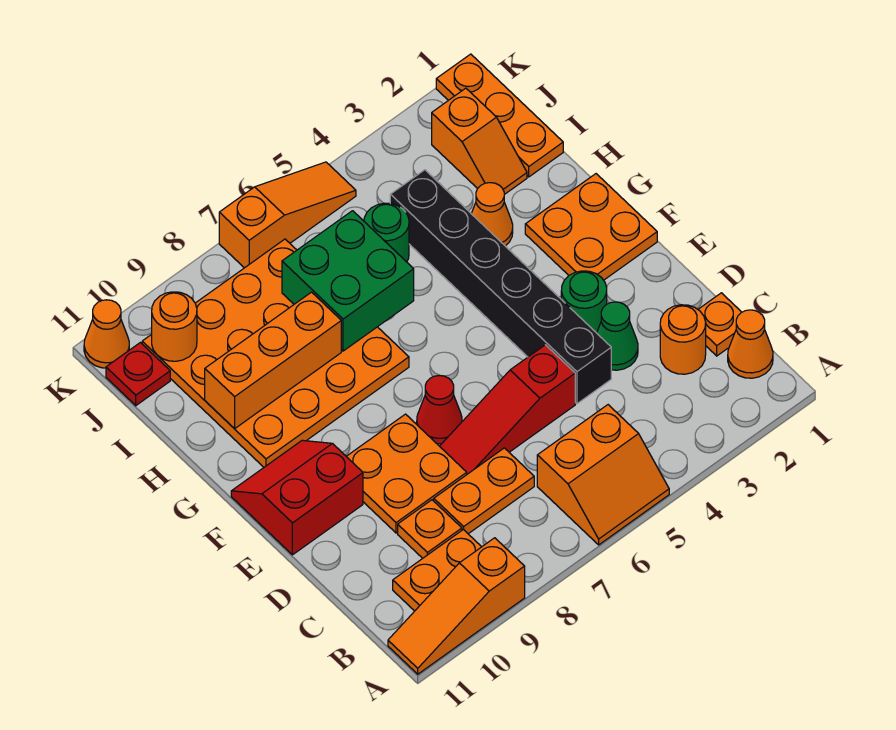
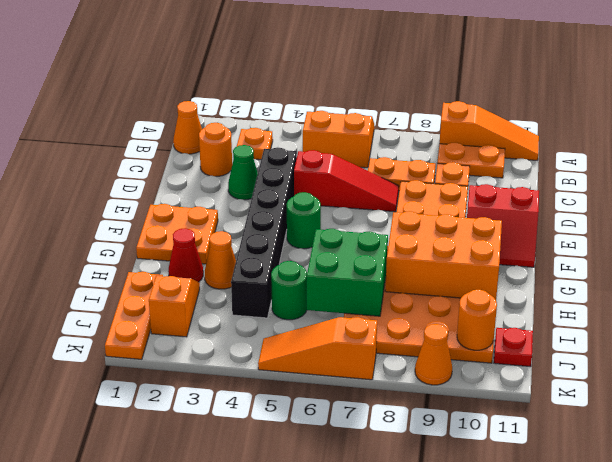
orange 1x1 plate [698,293,742,356] -> orange 1x1 plate moved to [237,128,273,160]
green 1x1 round brick [561,271,607,333] -> green 1x1 round brick moved to [287,192,321,249]
red 1x1 cone [417,375,462,444] -> red 1x1 cone moved to [168,228,203,282]
orange 1x3 brick [205,292,341,429] -> orange 2x3 brick [385,211,502,300]
orange 1x1 cone [84,300,129,368] -> orange 1x1 cone moved to [415,324,452,385]

